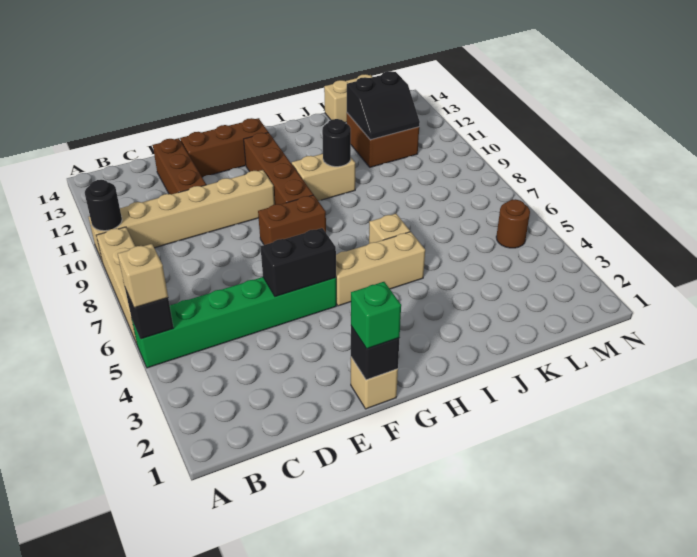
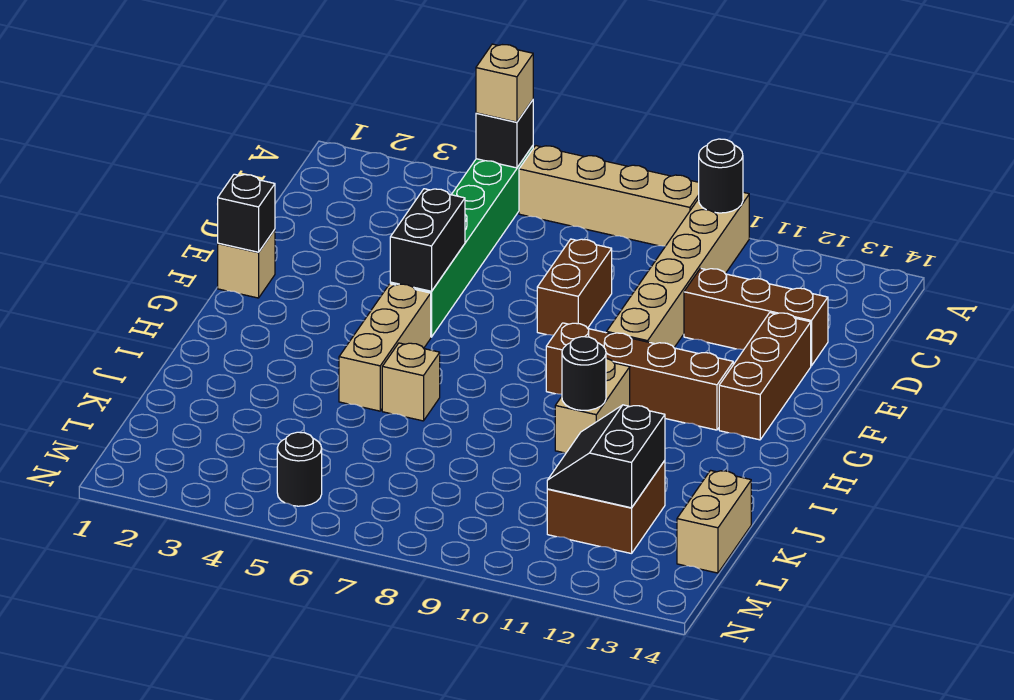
green 1x1 brick [351,282,401,349] -> none
brown 1x2 brick [258,195,326,245] -> brown 1x2 brick moved to [537,239,612,335]
brown 1x1 round brick [496,199,530,248] -> black 1x1 round brick [277,432,322,506]

